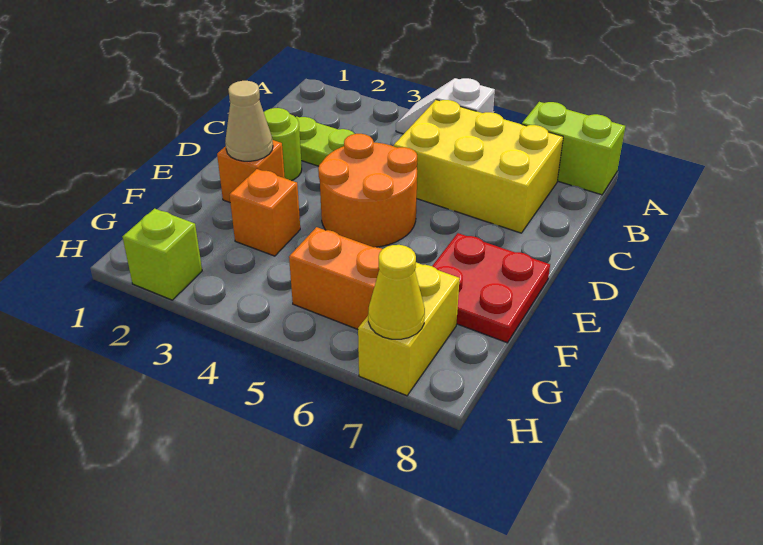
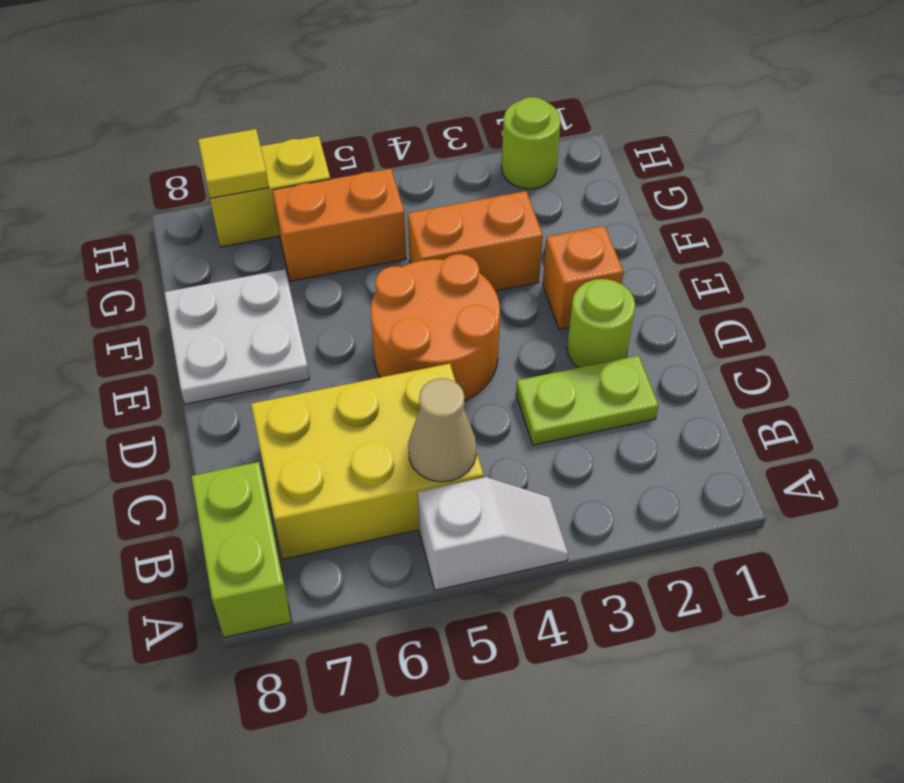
lime 1x2 brick [522,102,625,195] -> lime 1x2 brick turned to [192,462,292,638]
tan 1x1 cone [225,81,273,161] -> tan 1x1 cone moved to [408,378,476,482]
red 2x2 plate [432,233,550,343] -> white 2x2 plate [164,269,309,404]
orange 1x1 brick [230,169,300,256] -> orange 1x2 brick [408,191,543,291]
yellow 1x2 brick [358,262,460,396] -> yellow 1x2 brick turned to [210,136,330,247]
lime 1x1 brick [123,209,202,300] -> lime 1x1 round brick [502,97,561,189]
yellow 1x1 cone [368,245,425,339] -> yellow 1x1 tile [198,129,269,198]

